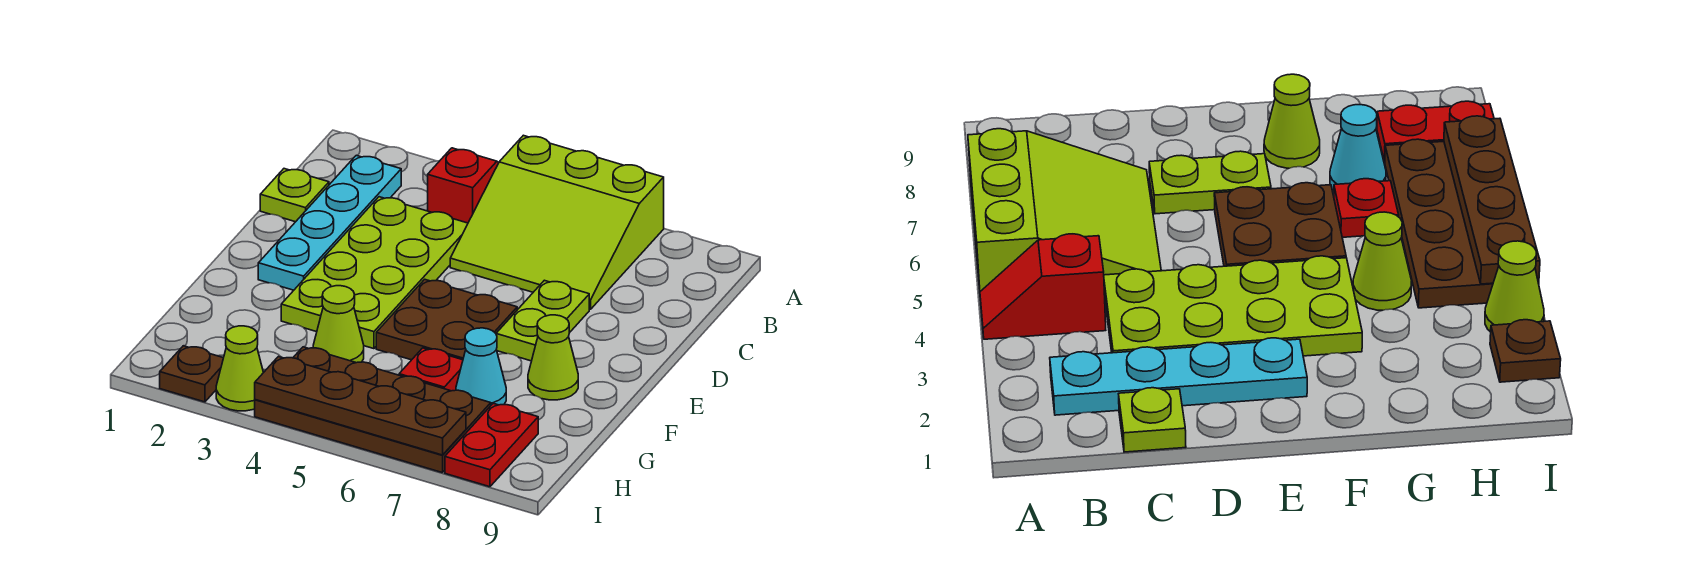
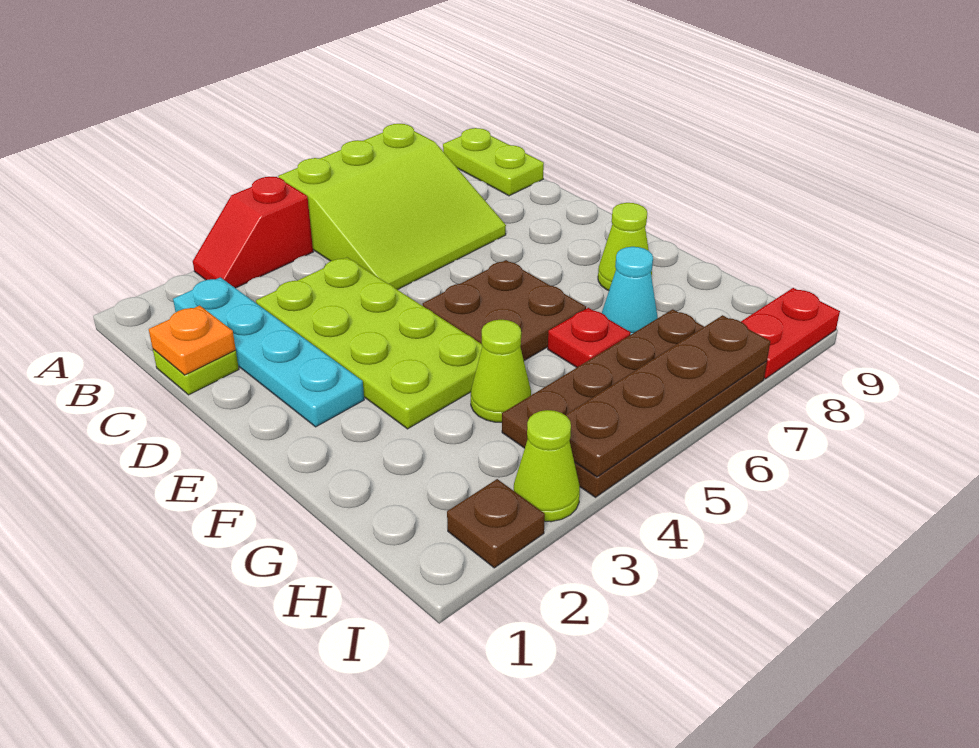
red 1x2 slope [428,148,499,223] -> red 1x2 slope turned to [193,177,313,288]
none -> orange 1x1 plate [149,306,236,375]
lime 1x2 plate [496,280,589,361] -> lime 1x2 plate moved to [443,128,544,196]
red 1x2 plate [445,403,538,487] -> red 1x2 plate turned to [741,288,840,379]

